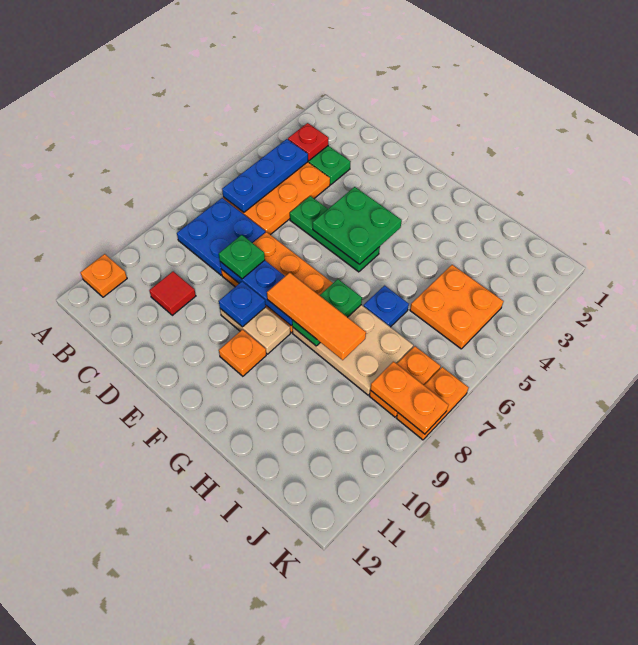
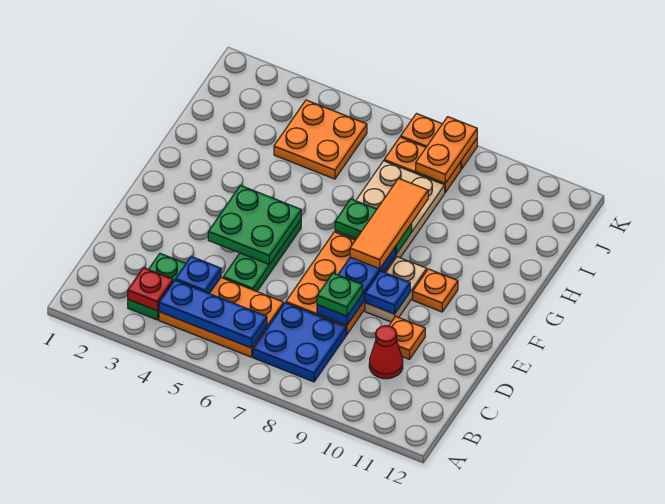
orange 1x1 plate [80,254,127,297] -> orange 1x1 plate moved to [389,316,425,359]
red 1x1 tile [149,271,196,315] -> red 1x1 cone [369,326,403,379]
blue 1x1 plate [364,285,409,327] -> blue 1x1 plate moved to [175,256,221,294]

